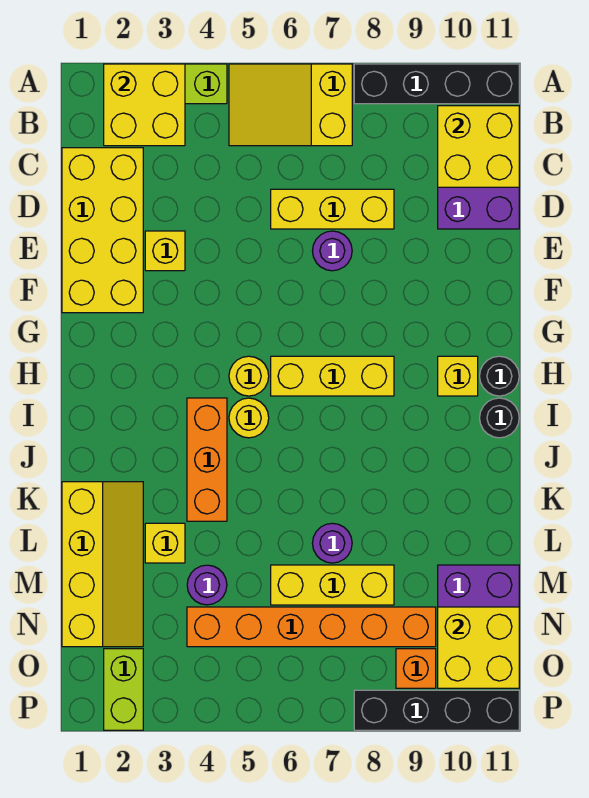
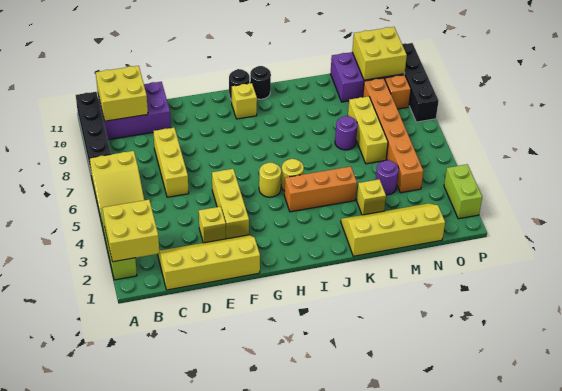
yellow 2x4 brick [62,148,143,313] -> yellow 2x4 slope [158,235,260,290]
purple 1x1 round brick [313,231,352,271] -> none
yellow 1x3 brick [271,356,394,396] -> yellow 1x3 brick moved to [212,169,249,239]
lime 1x2 brick [104,649,143,730] -> lime 1x2 brick turned to [444,164,482,219]

